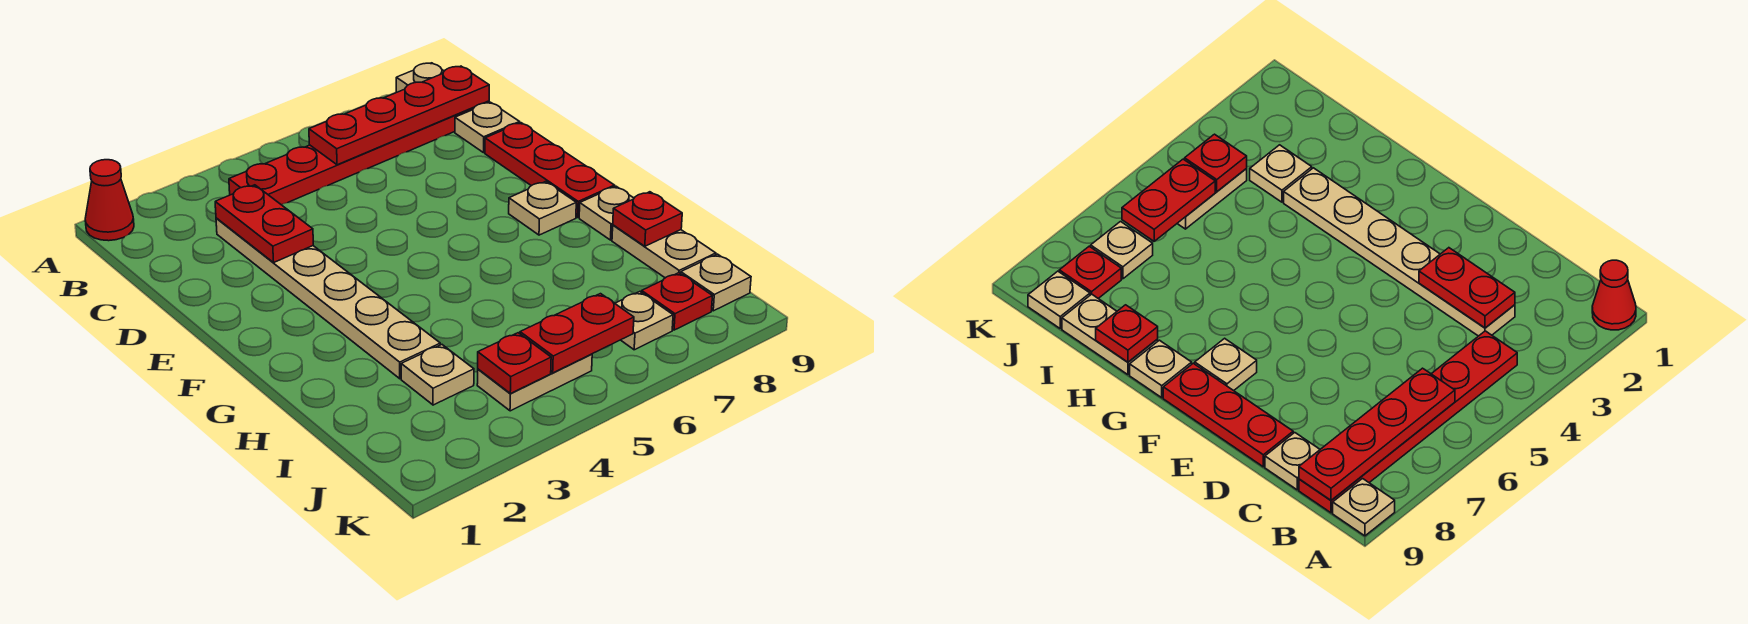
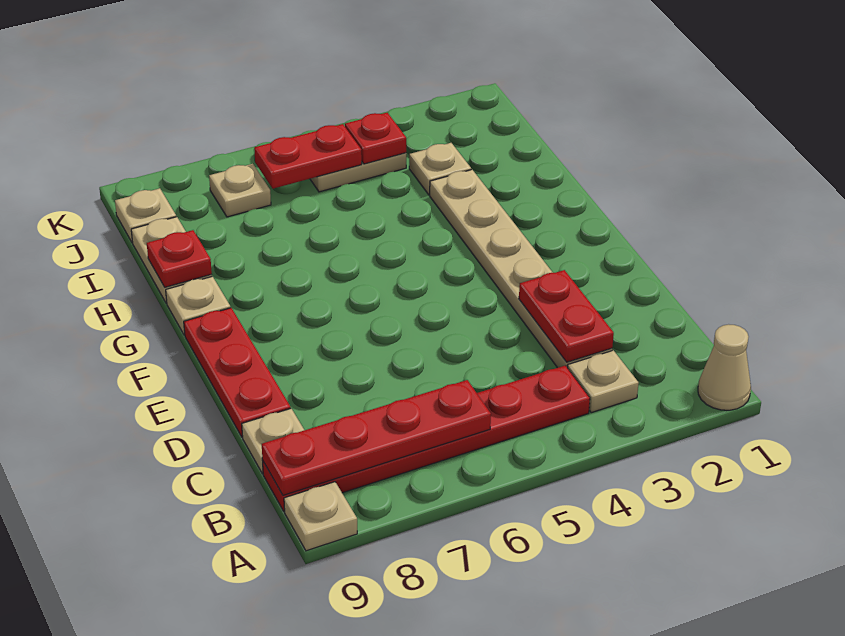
red 1x1 cone [85,160,134,241] -> tan 1x1 cone [698,324,751,410]
tan 1x1 plate [509,182,576,235] -> tan 1x1 plate moved to [568,350,639,413]
red 1x1 plate [642,273,712,330] -> none

